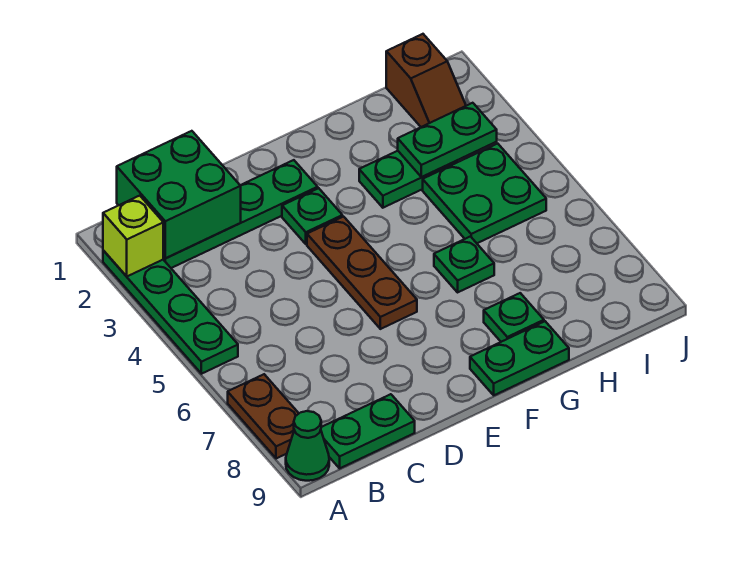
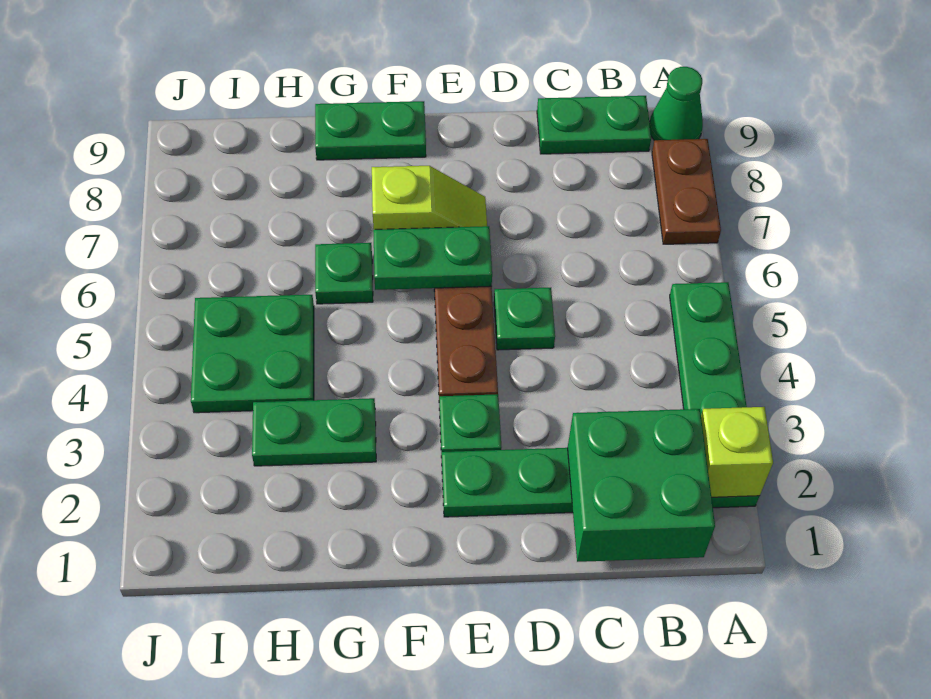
none -> lime 1x2 slope [372,166,487,230]
green 1x1 plate [484,293,544,342] -> green 1x1 plate moved to [494,288,555,350]
green 1x2 plate [398,103,497,177] -> green 1x2 plate moved to [373,226,492,290]
brown 1x2 slope [386,34,466,127] -> none

